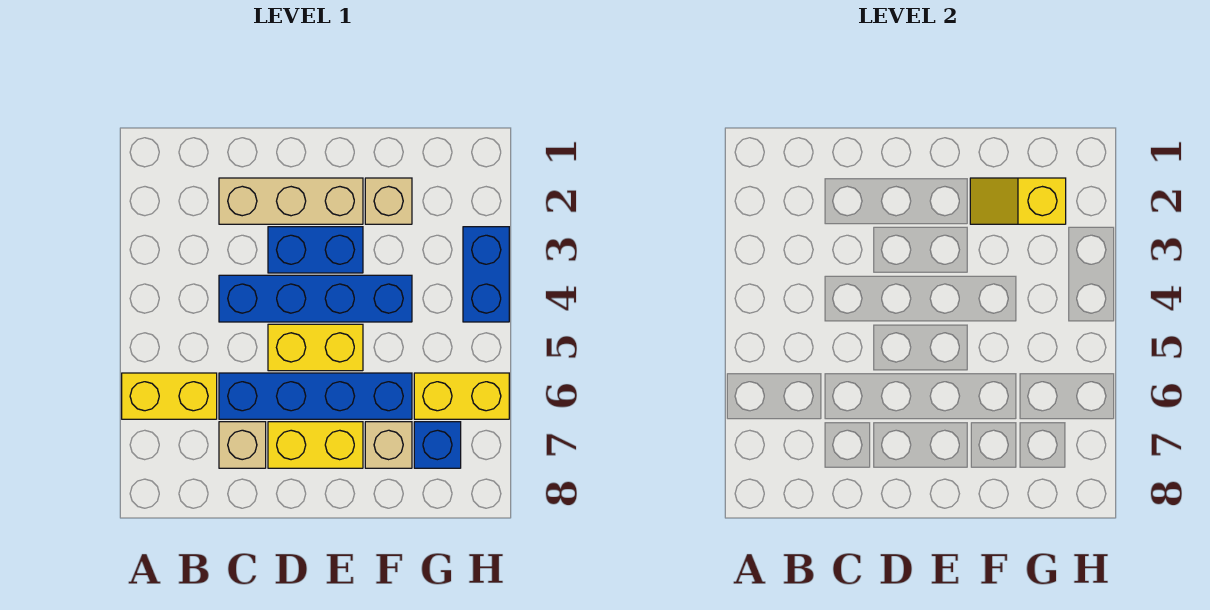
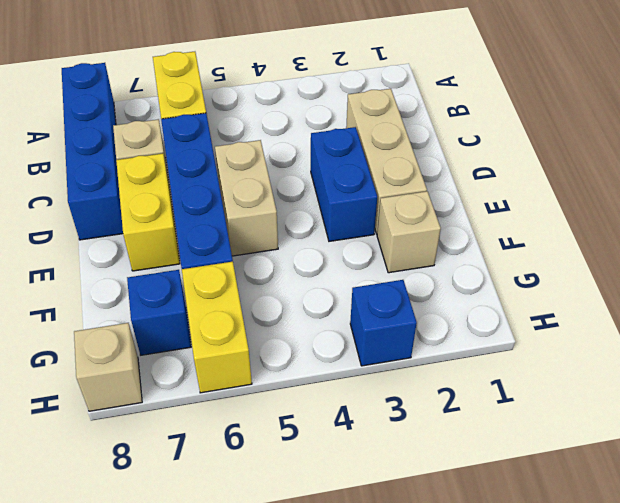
blue 1x4 brick [219,275,412,322] -> blue 1x4 brick moved to [62,63,123,240]
yellow 1x2 brick [268,324,363,371] -> tan 1x2 brick [215,140,278,256]
yellow 1x2 slope [970,178,1066,224] -> none
tan 1x1 brick [365,422,412,468] -> tan 1x1 brick moved to [74,323,142,411]
blue 1x2 brick [463,227,509,322] -> blue 1x1 brick [350,280,417,366]

